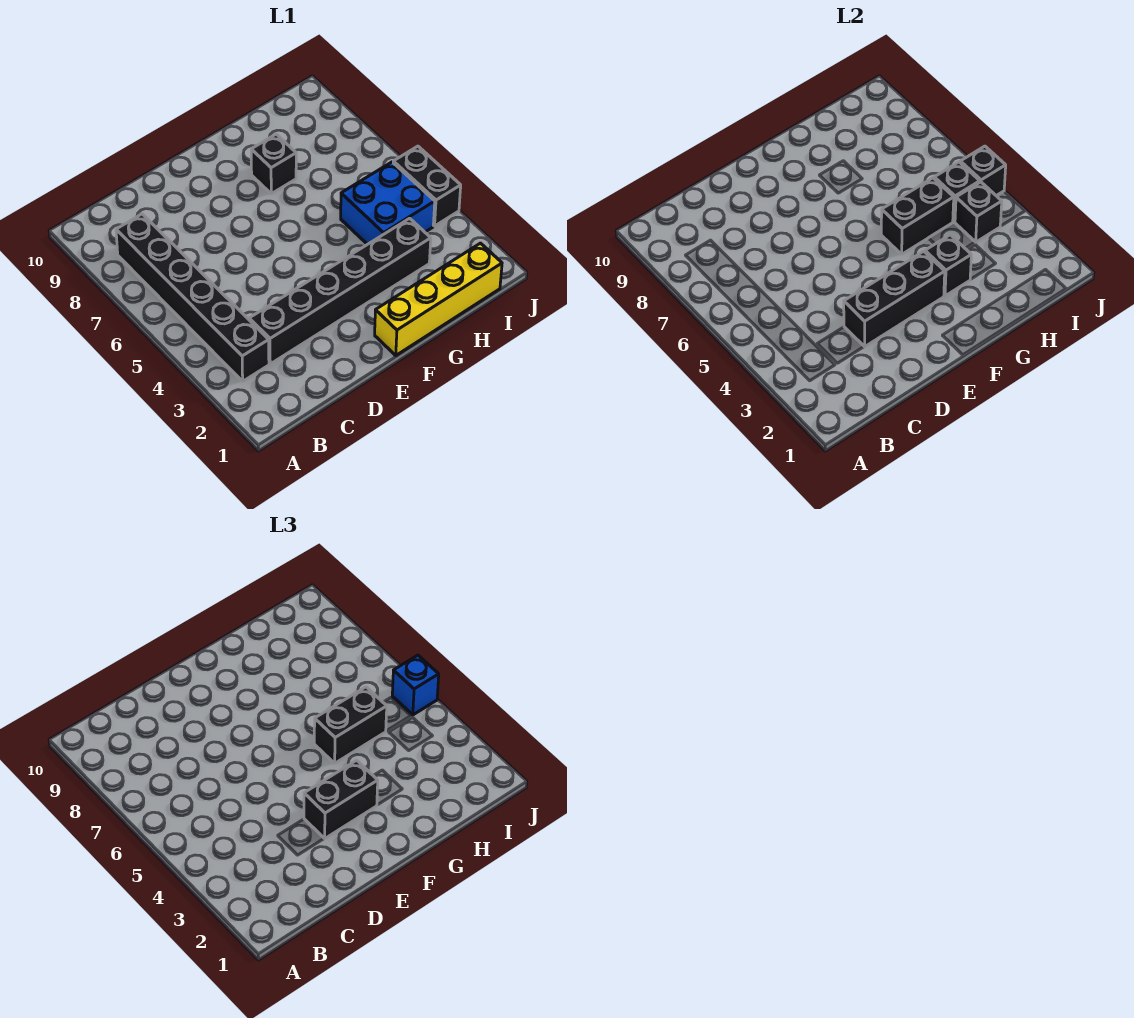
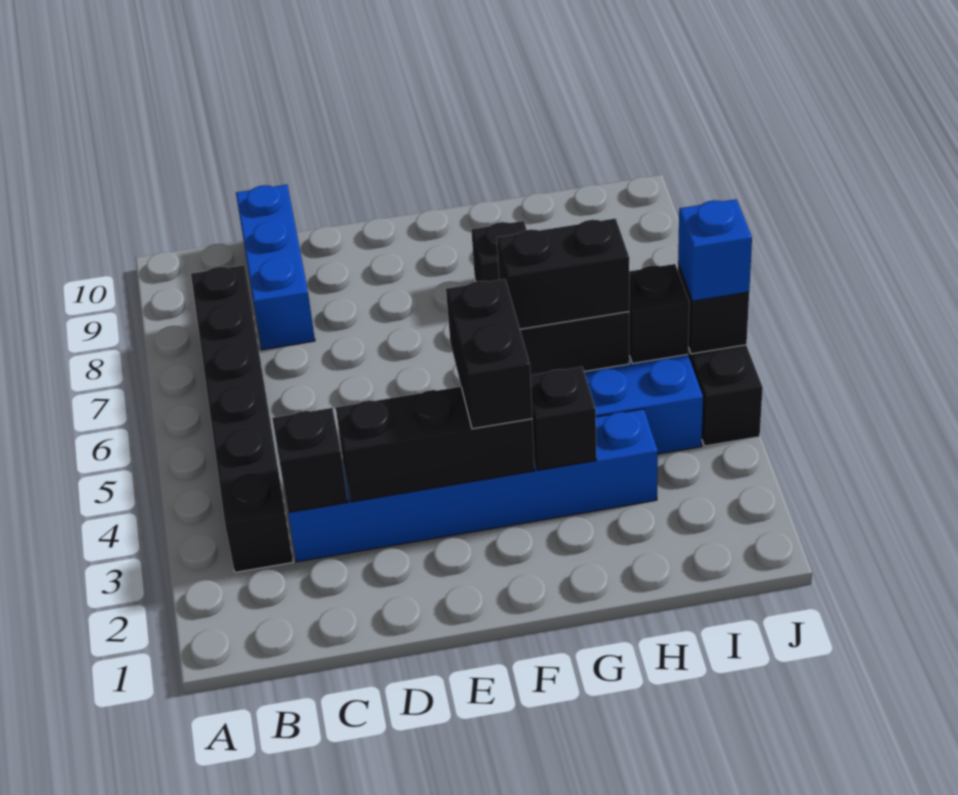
black 1x6 brick [249,218,431,364] -> blue 1x6 brick [288,409,658,562]
none -> blue 1x3 brick [236,185,315,350]
black 1x2 brick [304,760,378,839] -> black 1x2 brick turned to [446,279,532,429]
yellow 1x4 brick [375,243,502,355] -> none
black 1x1 brick [955,182,1002,242] -> black 1x1 brick moved to [272,408,348,513]

